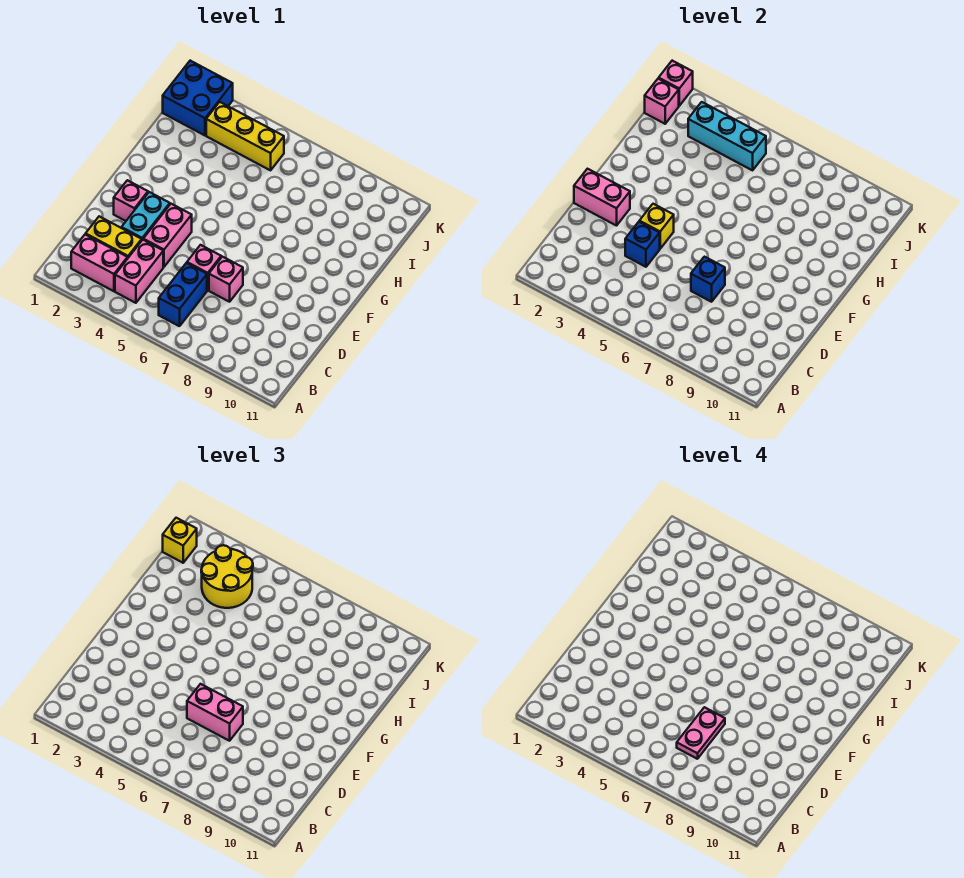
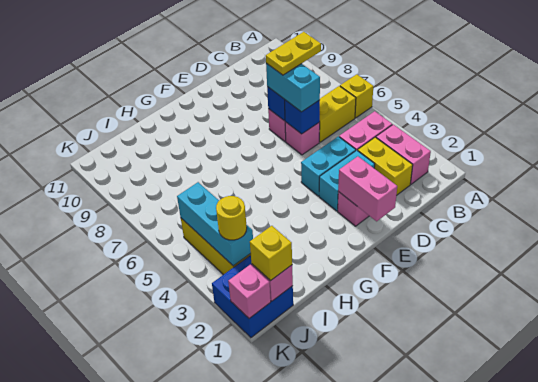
blue 1x2 brick [159,263,207,326] -> yellow 1x2 brick [319,86,356,142]
pink 1x2 plate [677,707,725,759] -> yellow 1x2 plate [266,32,321,75]
pink 1x2 brick [143,204,192,267] -> cyan 1x2 brick [301,136,356,196]
blue 1x1 brick [625,222,660,267] -> blue 1x1 brick moved to [285,100,320,134]
pink 1x2 brick [187,684,243,741] -> cyan 1x2 brick [266,63,320,112]
yellow 1x1 brick [639,204,674,249] -> yellow 1x1 brick moved to [340,74,373,118]
yellow 2x2 round brick [201,545,253,608] -> yellow 1x1 round brick [216,196,247,240]

